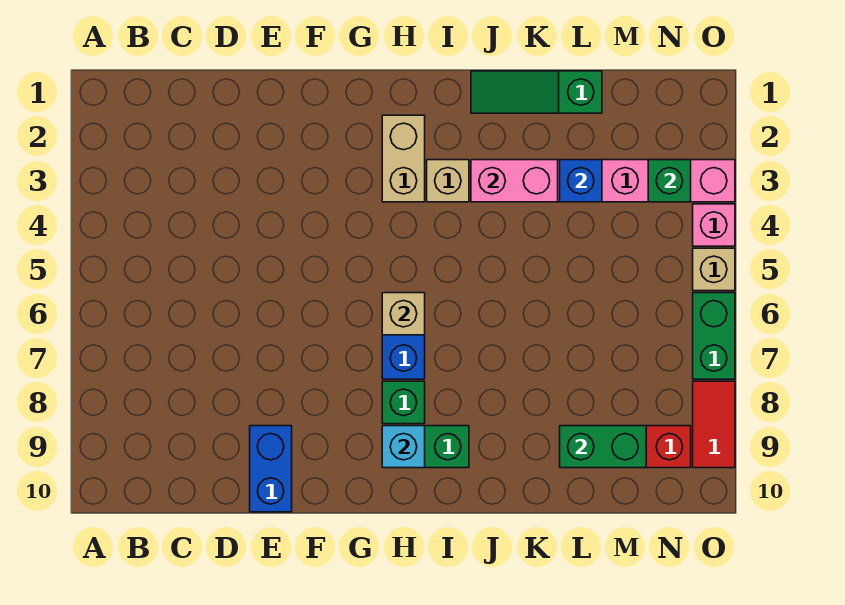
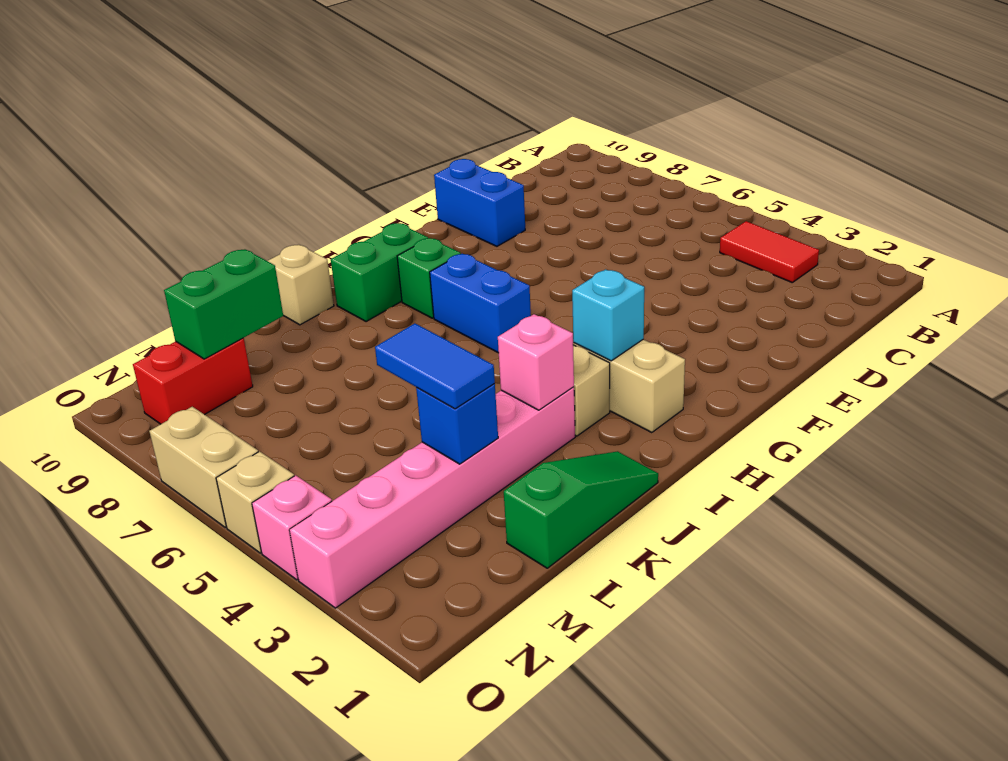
tan 1x1 brick [382,293,425,335] -> tan 1x1 brick moved to [268,245,334,325]
cyan 1x1 brick [382,426,425,468] -> cyan 1x1 brick moved to [572,269,644,361]
pink 1x2 brick [471,160,558,202] -> pink 1x1 brick [498,314,574,410]
none -> blue 1x2 tile [375,323,495,409]
green 1x1 brick [648,160,691,202] -> none
green 1x2 brick [693,293,735,379] -> tan 1x2 brick [149,407,258,528]
red 1x2 tile [693,381,735,468] -> red 1x2 tile moved to [720,221,819,282]

